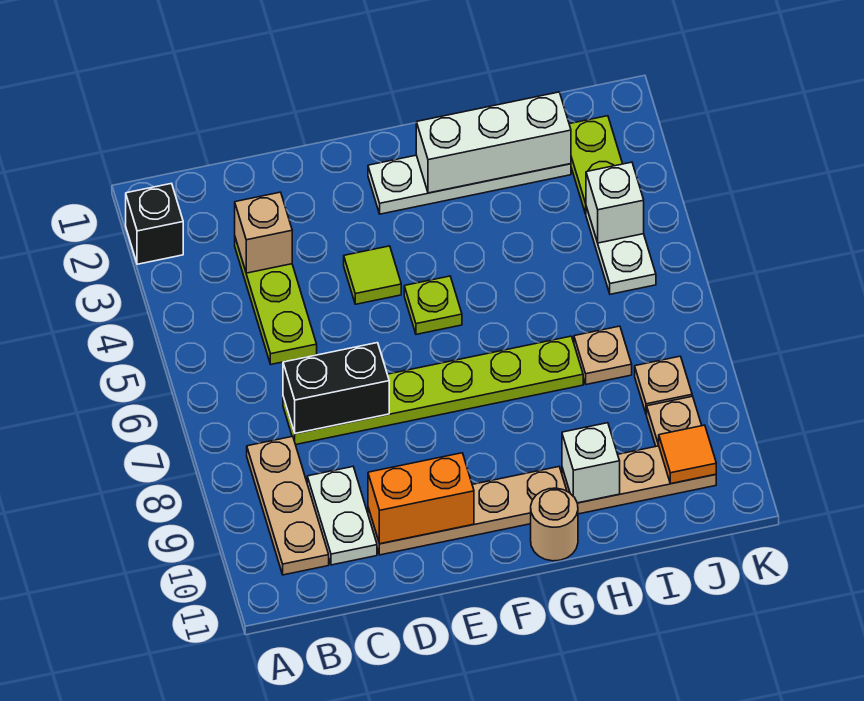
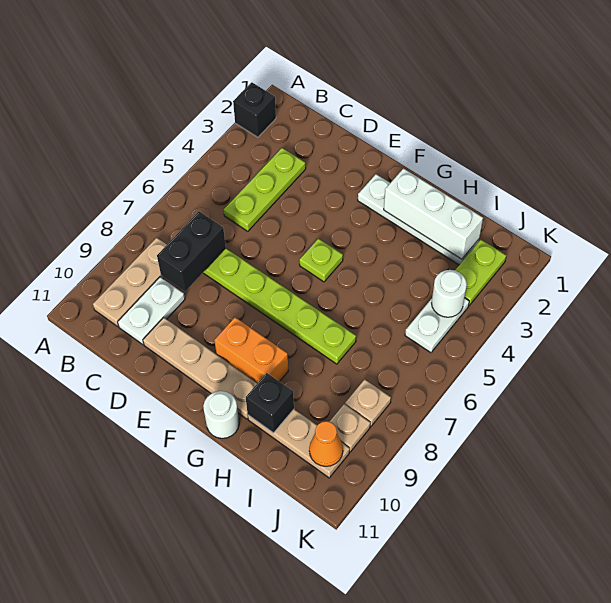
tan 1x1 brick [235,192,292,273] -> none
black 1x2 brick [283,343,389,433] -> black 1x2 brick turned to [157,212,226,292]
orange 1x2 brick [368,453,474,544] -> orange 1x2 brick moved to [214,317,288,383]
lime 1x1 tile [344,246,401,304] -> none
tan 1x1 round brick [531,488,578,561] -> white 1x1 round brick [203,391,239,438]
white 1x1 brick [562,423,620,503] -> black 1x1 brick [246,373,294,433]
tan 1x1 plate [574,326,632,385] -> none
white 1x1 brick [586,162,644,243] -> white 1x1 round brick [432,270,467,317]
orange 1x1 tile [659,425,716,484] -> orange 1x1 cone [309,421,343,466]

